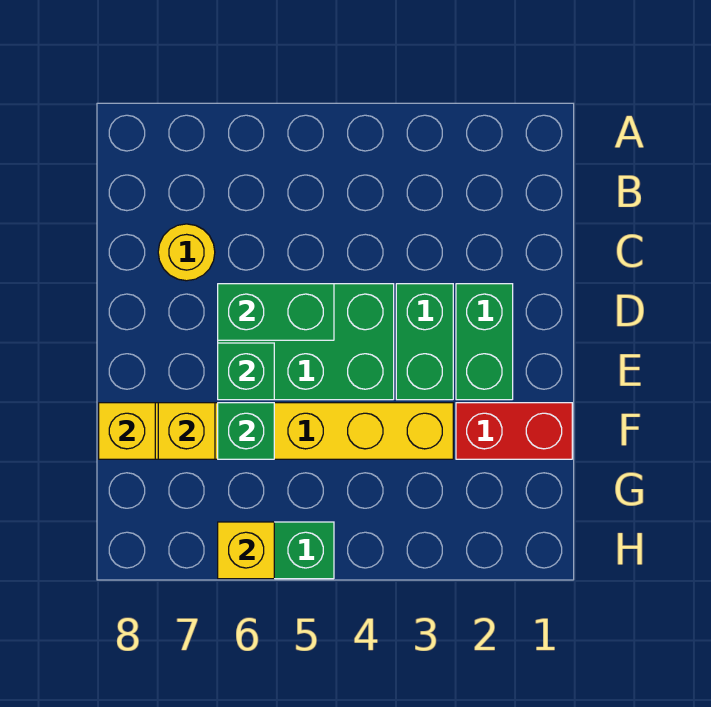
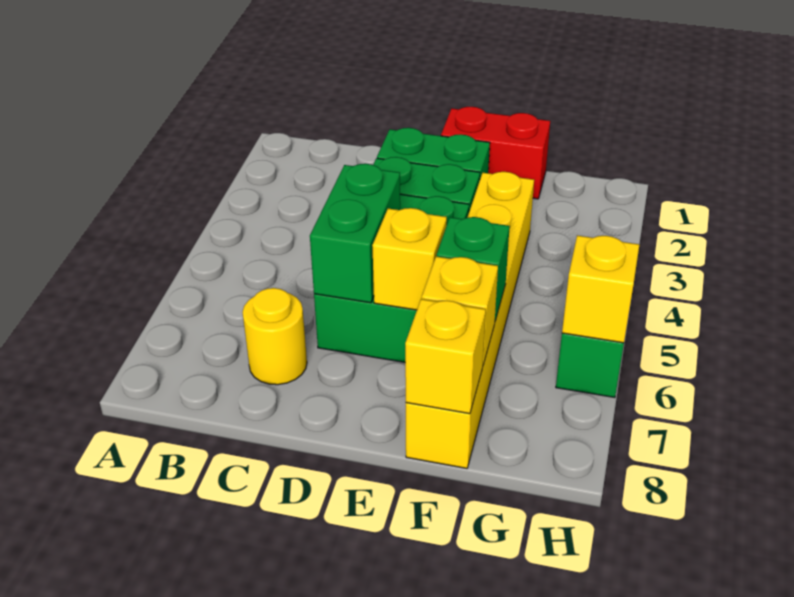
green 1x1 brick [218,343,274,400] -> yellow 1x1 brick [372,208,447,310]
red 1x2 brick [456,403,572,459] -> red 1x2 brick turned to [441,107,550,199]

